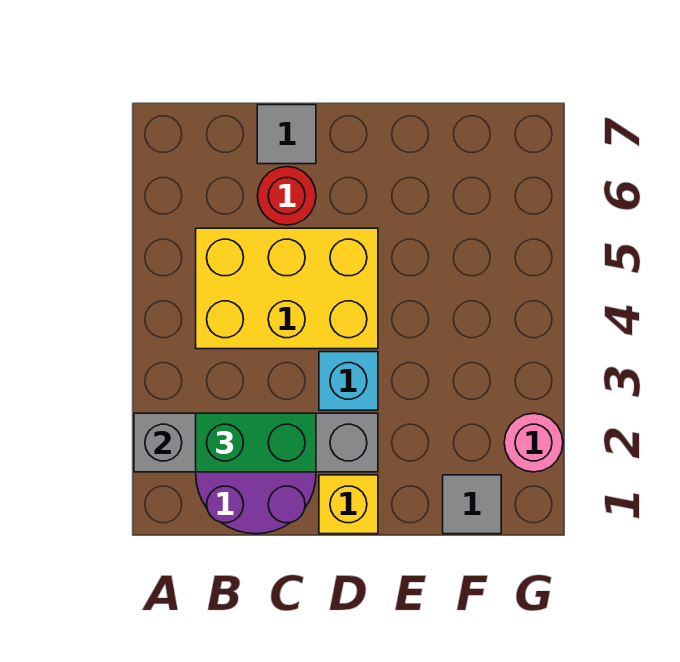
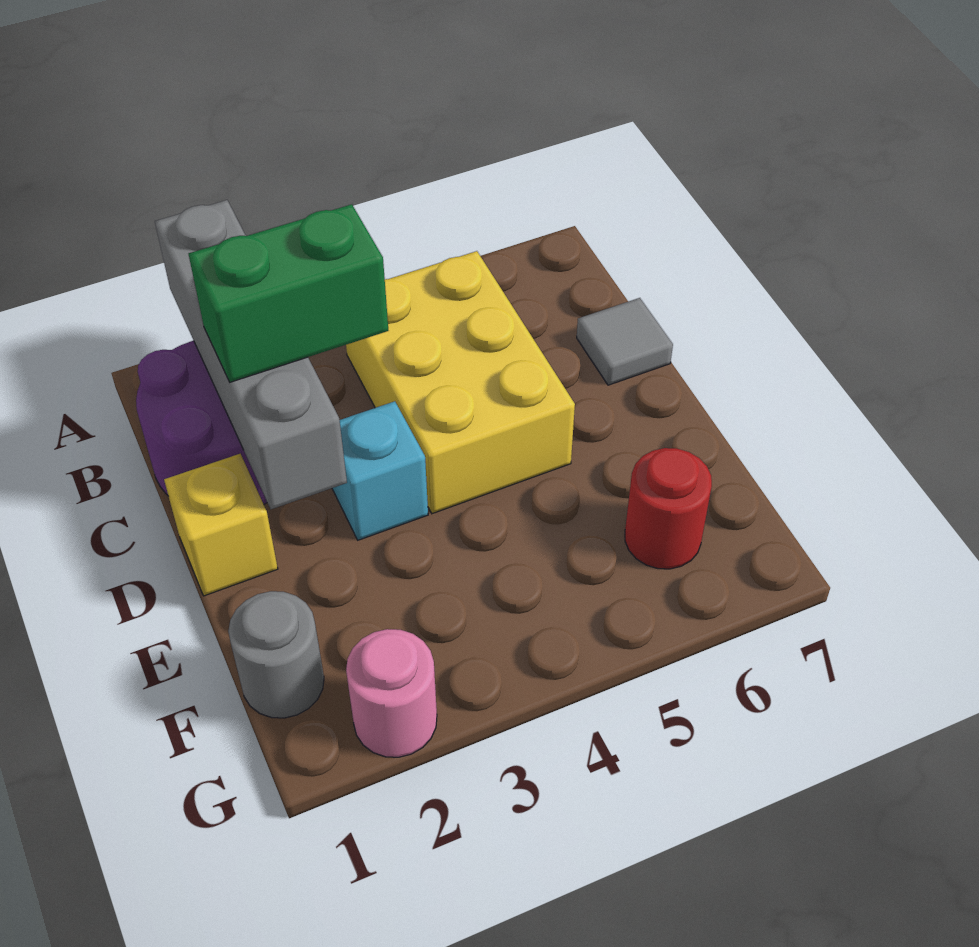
green 1x2 brick [196,413,316,472] -> green 1x2 brick turned to [189,204,388,382]
red 1x1 round brick [257,167,316,225] -> red 1x1 round brick moved to [625,448,712,569]
grey 1x1 tile [443,475,501,534] -> grey 1x1 round brick [228,591,324,718]

